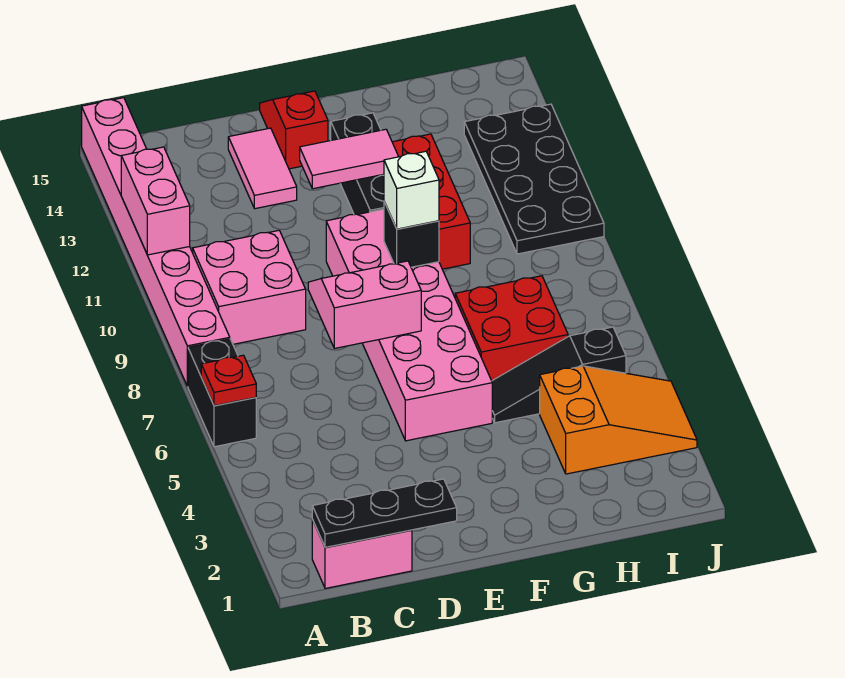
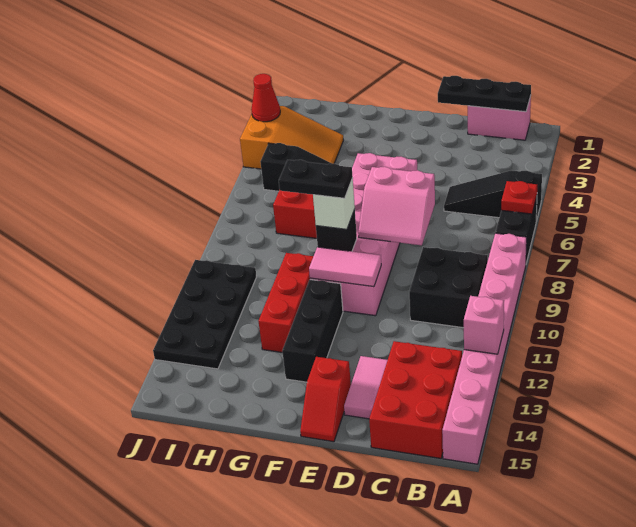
none -> black 1x3 slope [444,170,542,221]
pink 1x2 brick [121,147,190,255] -> pink 1x1 brick [464,296,504,354]
pink 2x2 brick [193,230,306,344] -> black 2x2 brick [409,247,488,328]
none -> red 2x3 brick [369,341,462,458]
pink 1x2 tile [300,129,399,189] -> pink 1x2 tile moved to [309,247,381,287]
none -> black 1x2 plate [279,160,353,198]
orange 2x3 slope [540,366,697,474] -> orange 2x3 slope turned to [240,106,343,169]
none -> red 1x1 cone [251,74,280,122]

